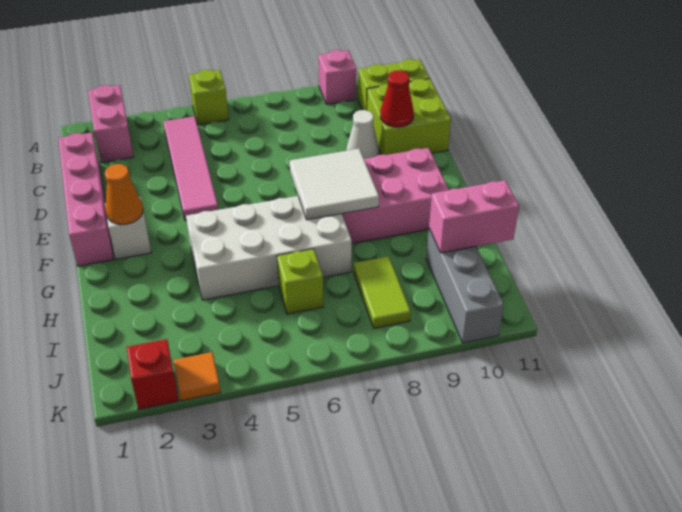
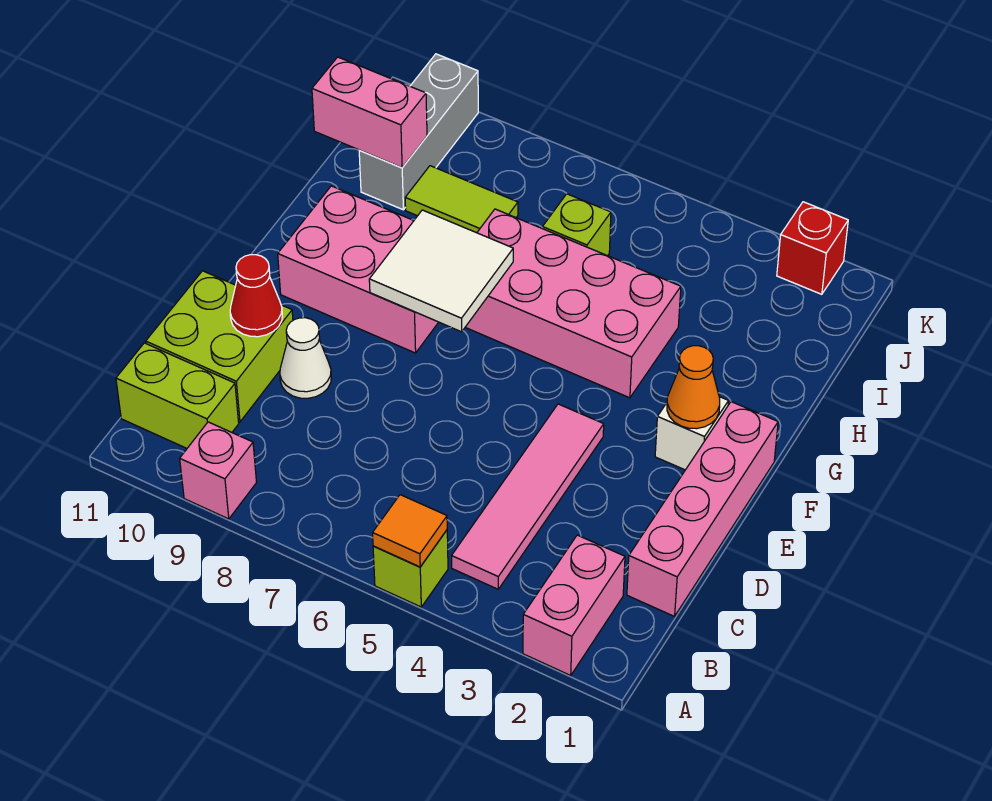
white 2x4 brick [186,196,352,300] -> pink 2x4 brick [465,209,681,398]
lime 1x2 tile [354,256,411,328] -> lime 1x2 tile turned to [405,166,518,233]
orange 1x1 tile [173,352,221,401] -> orange 1x1 tile moved to [373,495,447,567]

